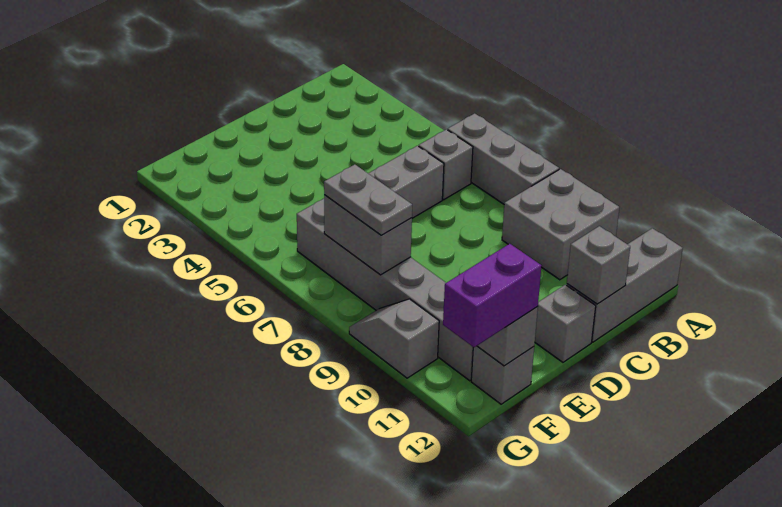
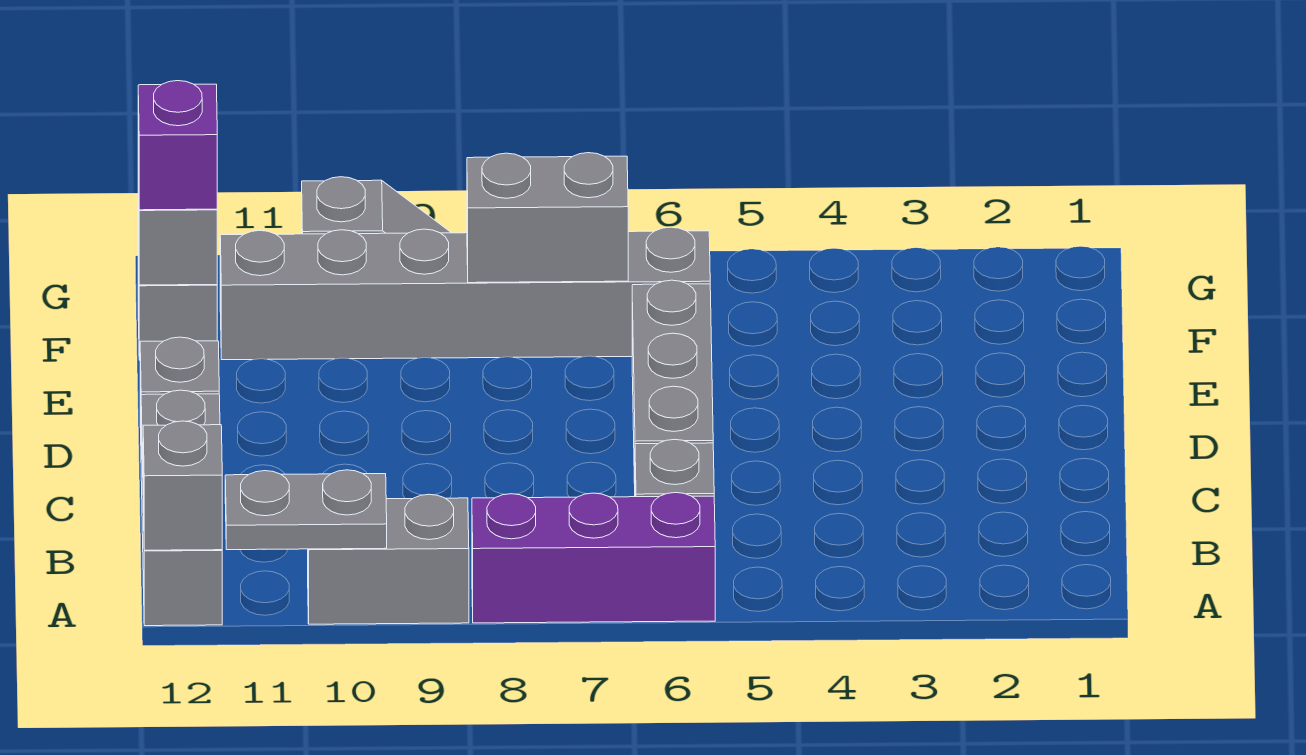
grey 1x3 brick [448,113,559,204] -> purple 1x3 brick [472,493,715,623]
grey 2x2 brick [502,169,619,280] -> grey 1x2 brick [308,494,469,624]
grey 1x1 brick [567,226,630,304] -> grey 1x1 brick moved to [143,421,222,550]
grey 1x2 plate [324,164,412,235] -> grey 1x2 plate moved to [225,470,387,550]
purple 1x2 brick [443,244,541,347] -> purple 1x1 brick [138,81,217,210]

